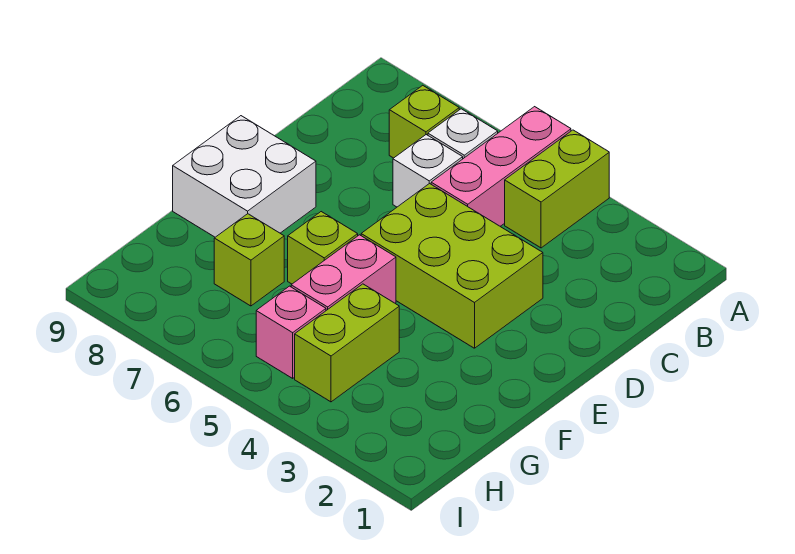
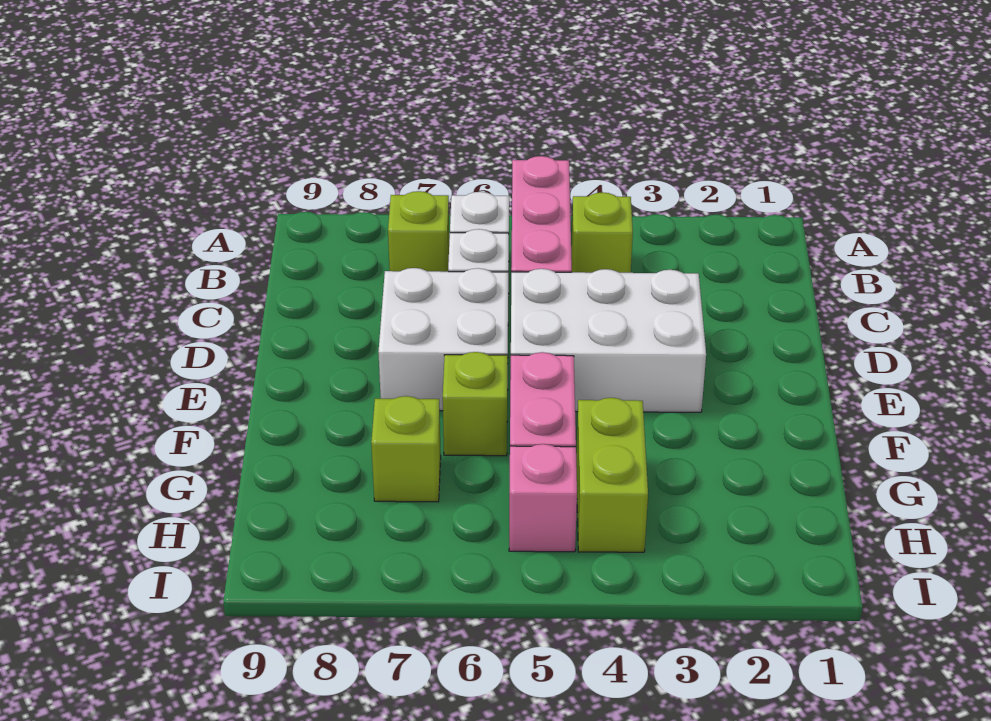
lime 1x2 brick [505,130,609,248] -> lime 1x1 brick [571,192,633,273]
lime 2x3 brick [361,183,543,348] -> white 2x3 brick [511,269,706,412]
white 2x2 brick [173,116,316,237] -> white 2x2 brick moved to [378,268,508,411]

